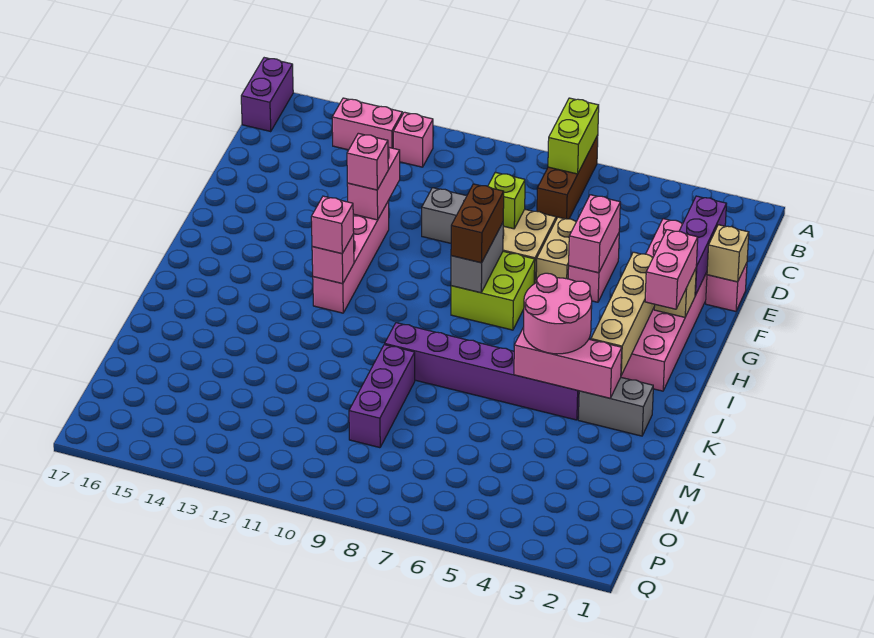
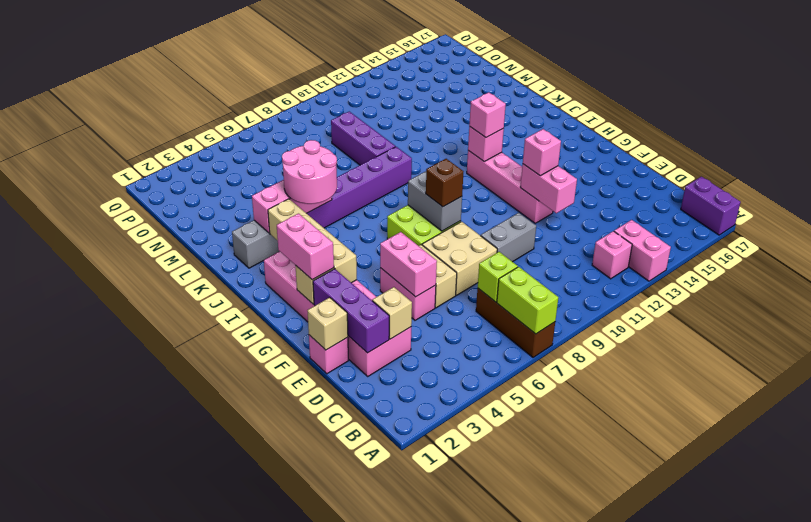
pink 1x2 brick [332,98,402,150] -> pink 1x2 brick turned to [614,220,671,281]
none -> tan 1x1 brick [372,287,412,339]
lime 1x1 brick [488,172,525,229] -> lime 1x1 brick moved to [478,252,518,302]
brown 1x2 brick [451,184,504,263] -> brown 1x1 brick [426,159,464,207]

